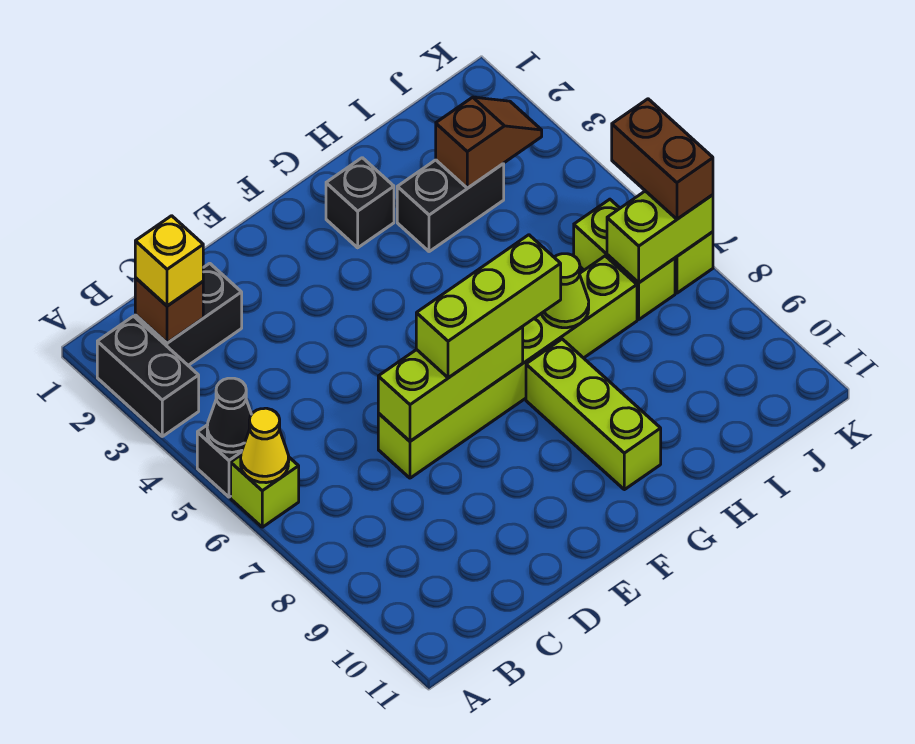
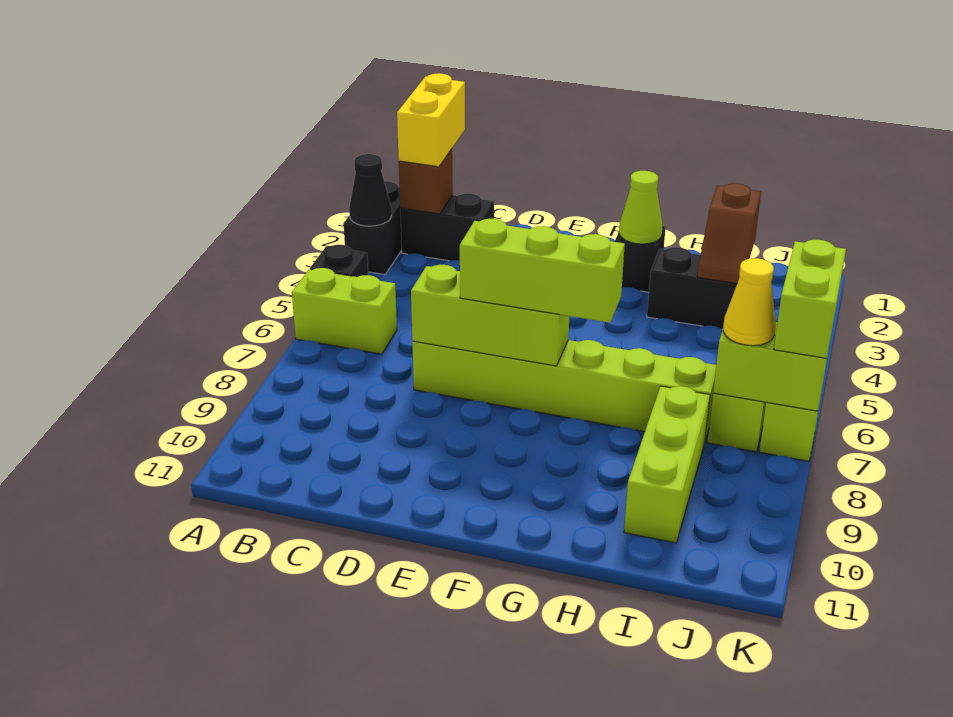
black 1x1 cone [207,378,252,452] -> black 1x1 cone moved to [349,154,392,226]
lime 1x1 brick [231,455,299,527] -> lime 1x2 brick [292,268,397,354]
yellow 1x1 cone [241,408,289,483] -> yellow 1x1 cone moved to [723,258,776,346]
yellow 1x1 brick [135,216,203,306] -> yellow 1x2 brick [397,73,465,167]
lime 1x3 brick [526,339,661,490] -> lime 1x3 brick moved to [624,386,710,543]
lime 1x1 cone [542,254,589,328] -> lime 1x1 cone moved to [619,171,662,244]
brown 1x2 slope [436,97,542,188] -> brown 1x2 slope turned to [697,183,761,284]
brown 1x2 brick [612,99,713,219] -> lime 1x2 brick [774,240,846,358]

